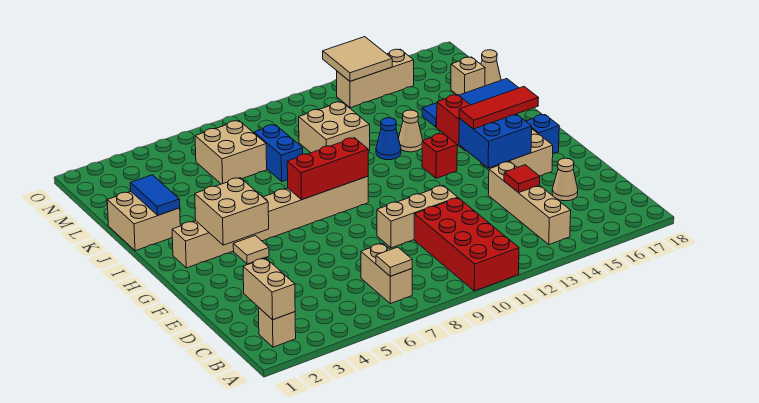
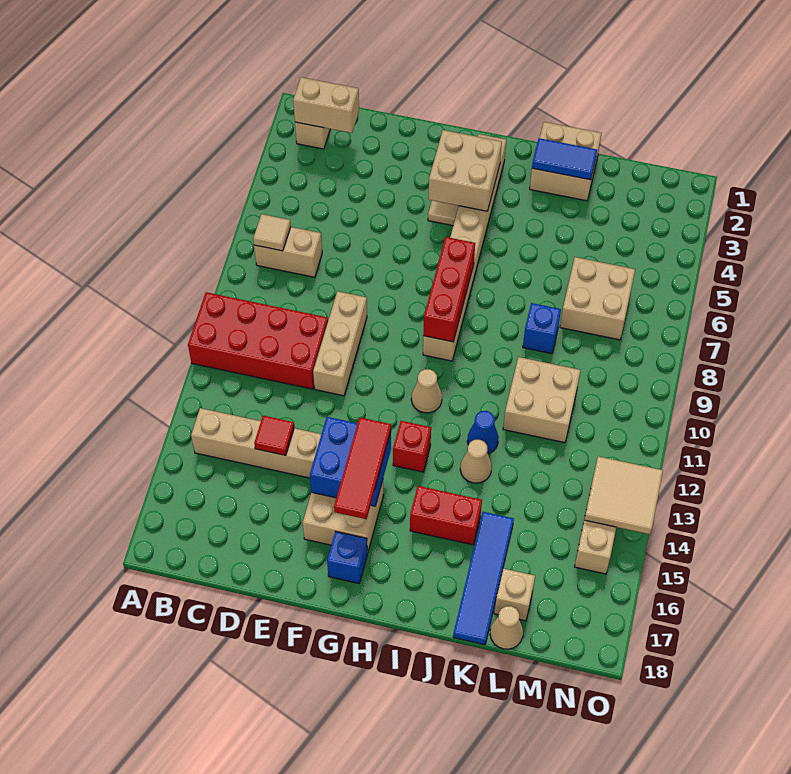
tan 1x1 cone [552,158,578,201] -> tan 1x1 cone moved to [411,369,442,413]
blue 1x2 brick [254,125,303,181] -> blue 1x1 brick [523,303,561,354]

